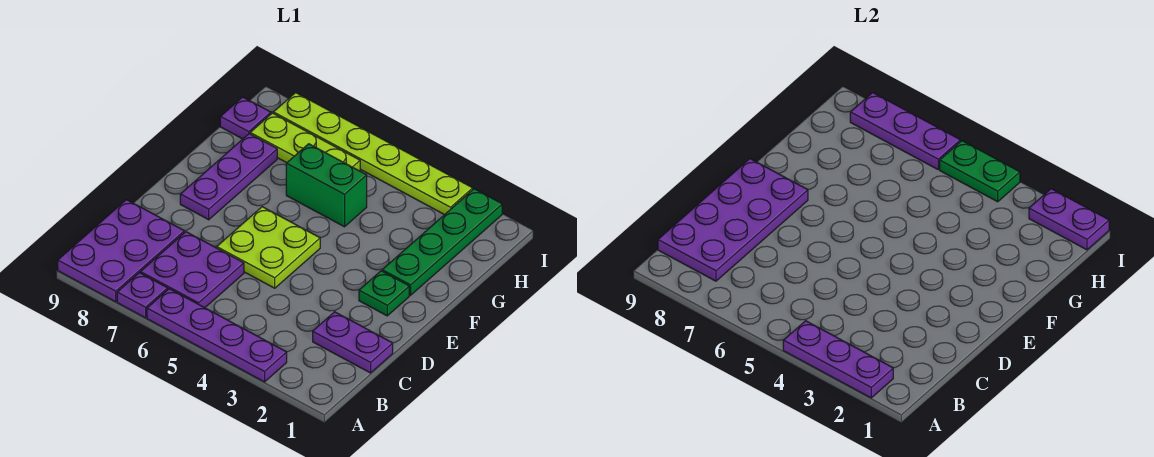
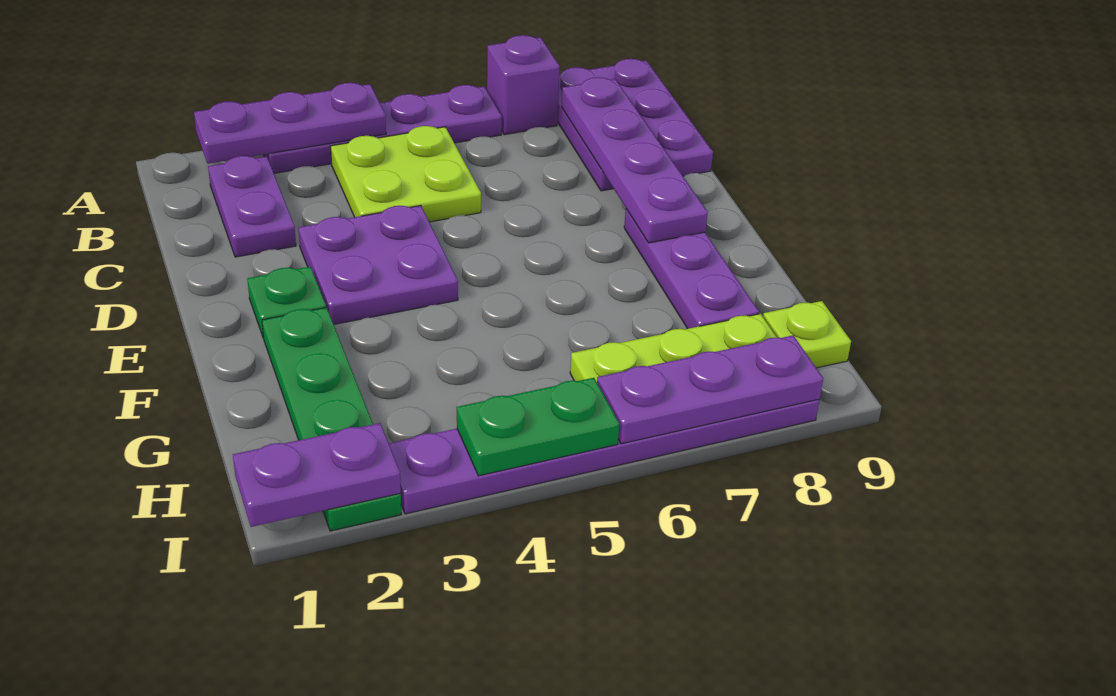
purple 1x1 plate [117,273,168,318] -> purple 1x1 brick [487,35,560,135]
purple 2x2 plate [140,232,244,308] -> purple 2x2 plate moved to [298,206,458,324]
purple 2x4 plate [658,159,808,281] -> purple 1x4 plate [562,77,708,243]
purple 1x2 plate [313,312,393,373] -> purple 1x2 plate turned to [208,156,296,257]
lime 2x2 plate [217,207,320,288] -> lime 2x2 plate moved to [331,126,481,222]
green 1x2 brick [286,144,367,227] -> none
purple 1x1 plate [220,97,271,139] -> lime 1x1 plate [763,301,851,368]
lime 1x6 plate [273,93,473,215] -> purple 1x6 plate [389,399,819,514]

